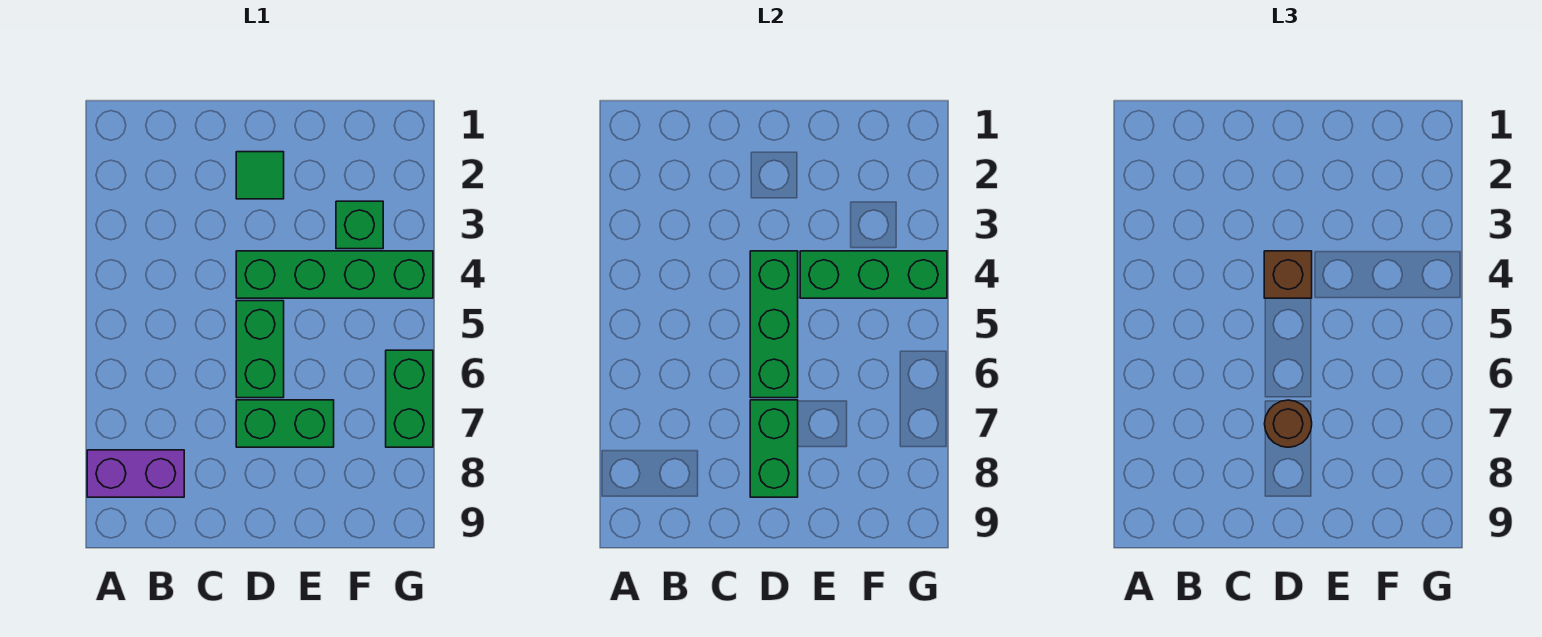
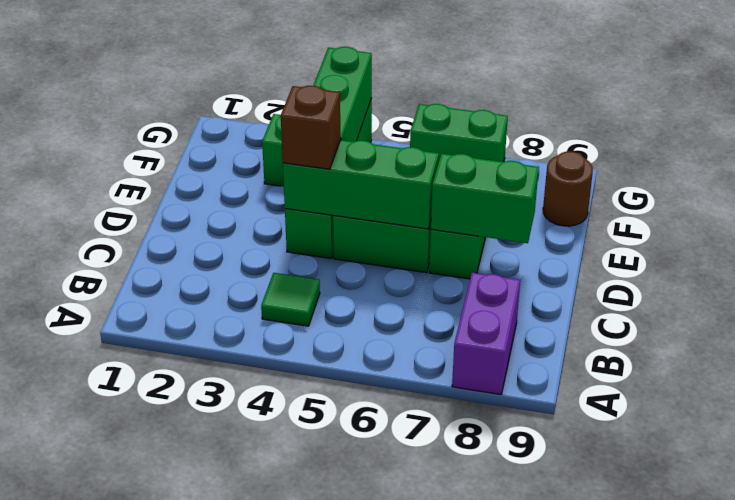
green 1x1 tile [236,152,284,199] -> green 1x1 tile moved to [261,273,320,326]
brown 1x1 round brick [1265,400,1312,447] -> brown 1x1 round brick moved to [543,151,593,226]

